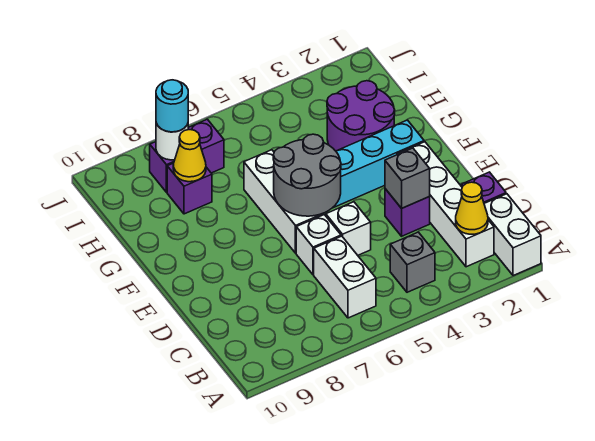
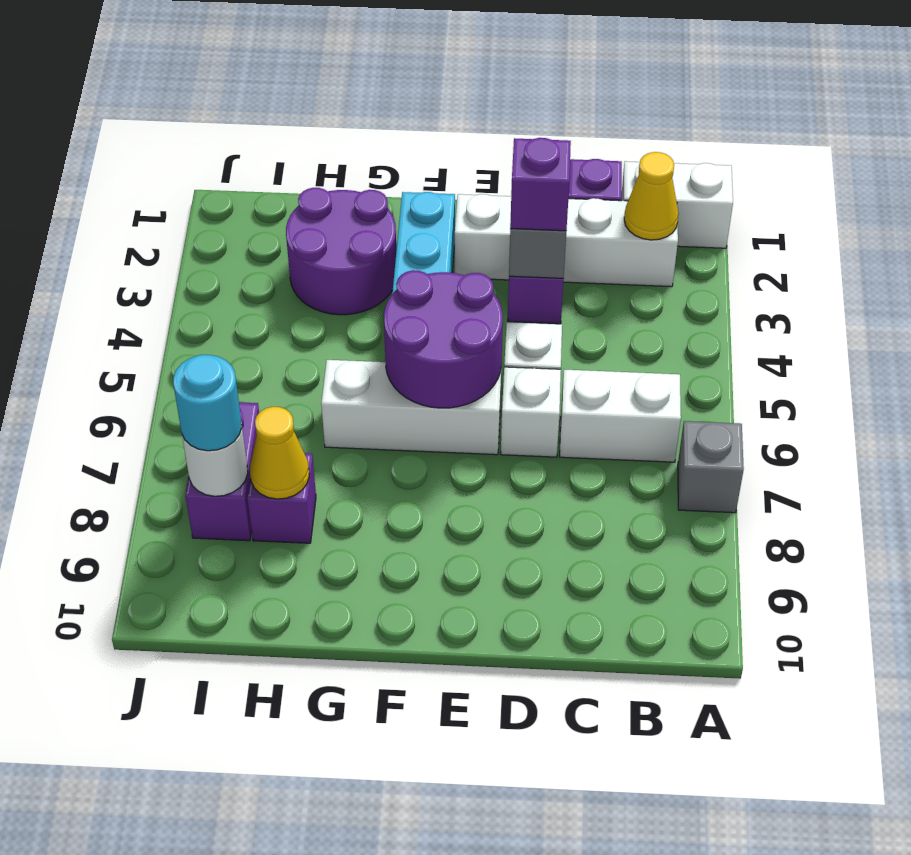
grey 1x1 brick [390,232,435,292] -> grey 1x1 brick moved to [678,421,744,513]
none -> purple 1x1 brick [510,138,571,231]
grey 2x2 round brick [273,134,341,216] -> purple 2x2 round brick [384,270,503,408]

